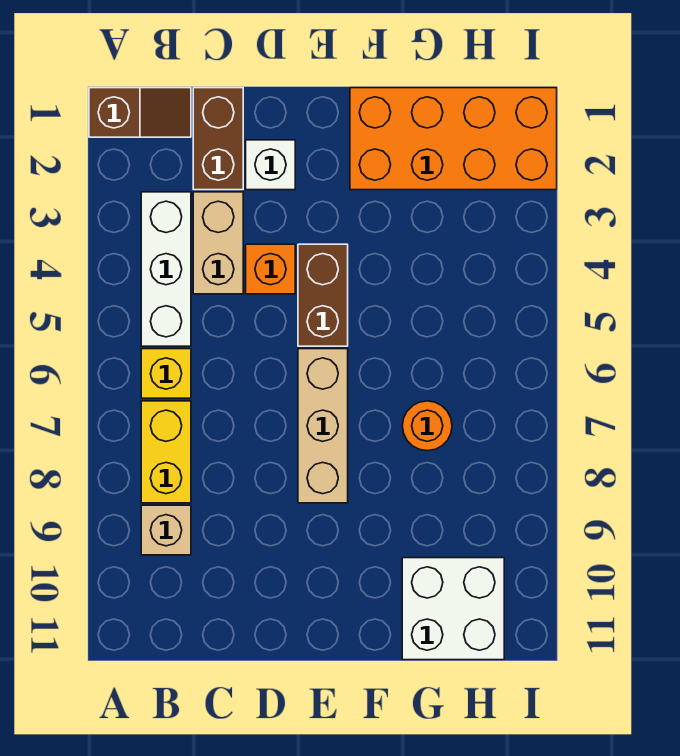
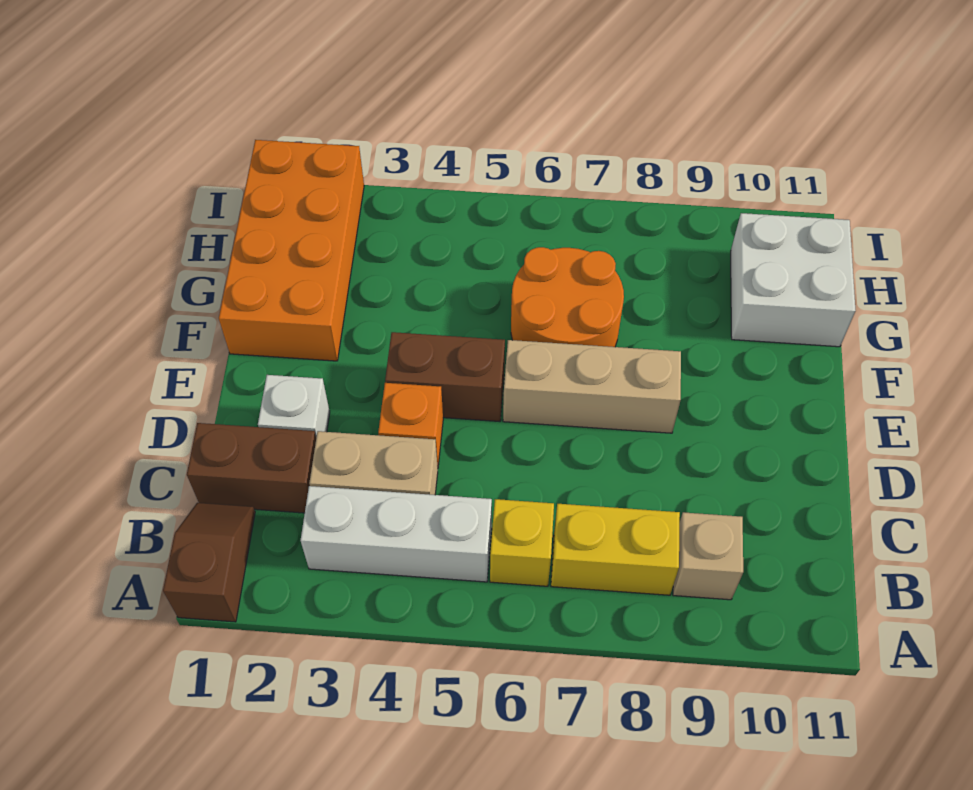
orange 1x1 round brick [402,401,452,451] -> orange 2x2 round brick [511,247,624,347]

